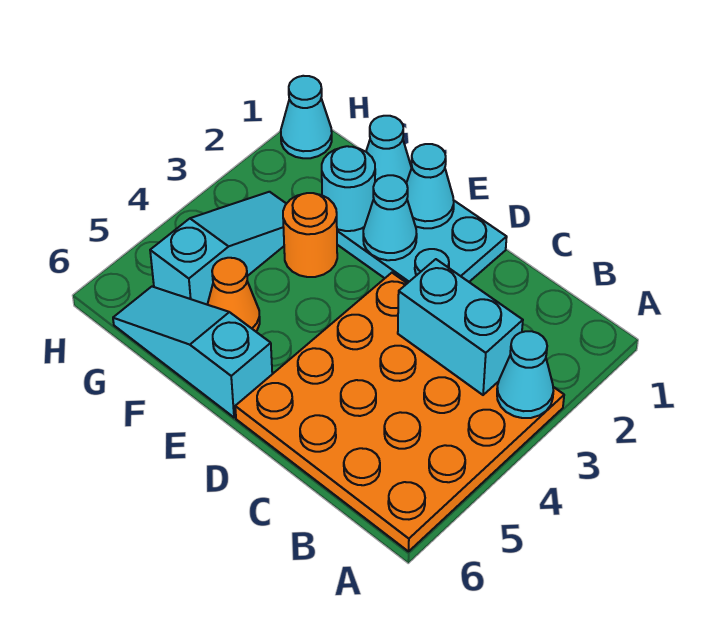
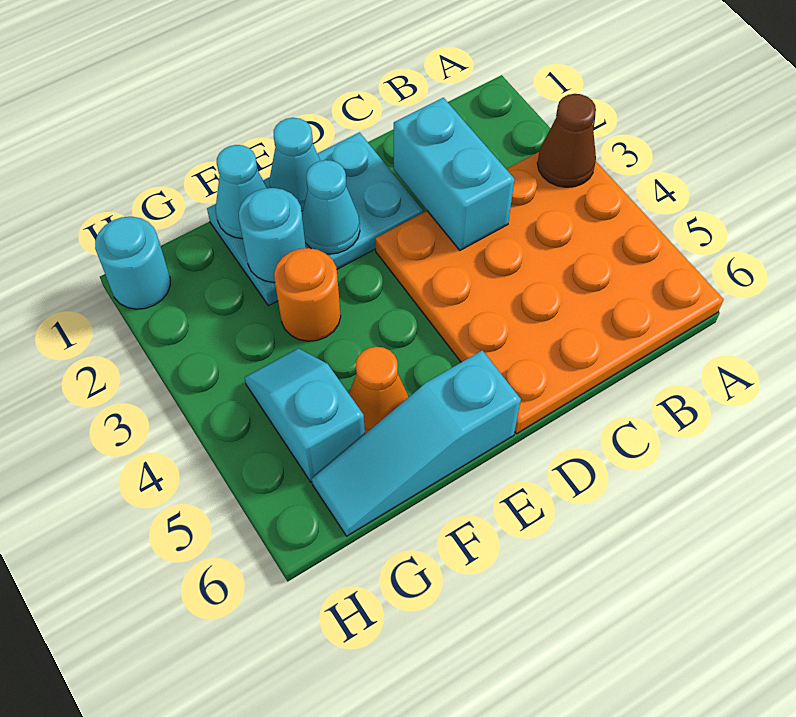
cyan 1x1 cone [497,331,553,418] -> brown 1x1 cone [537,94,596,187]
cyan 1x2 brick [398,259,523,395] -> cyan 1x2 brick turned to [394,98,514,250]
cyan 1x3 slope [150,192,286,304] -> cyan 1x2 slope [245,348,365,482]
cyan 1x1 cone [281,76,332,158] -> cyan 1x1 round brick [95,217,170,309]

